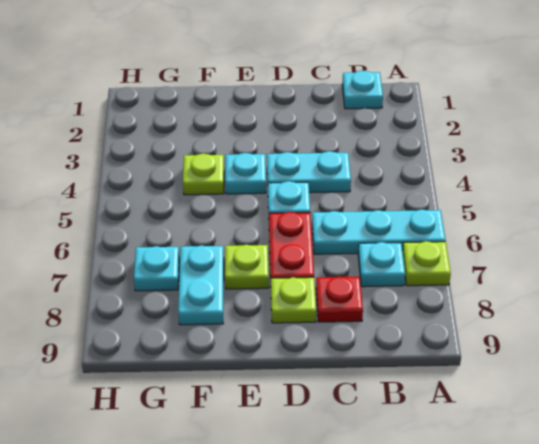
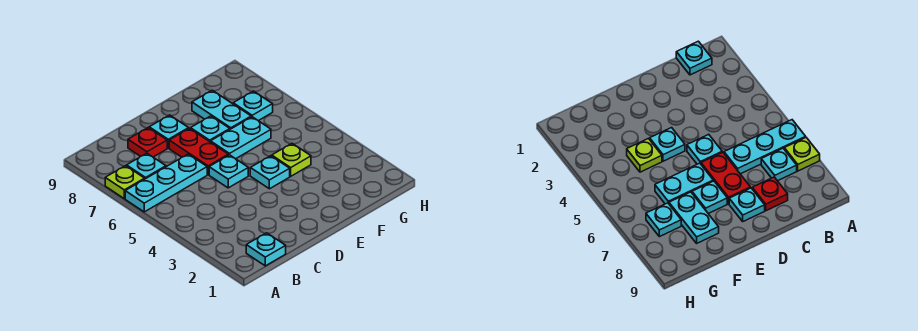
cyan 1x2 plate [267,151,351,193] -> cyan 1x2 plate moved to [211,117,271,159]
lime 1x1 plate [271,277,316,323] -> cyan 1x1 plate [149,115,189,148]
lime 1x1 plate [225,245,269,289] -> cyan 1x1 plate [191,116,230,142]

